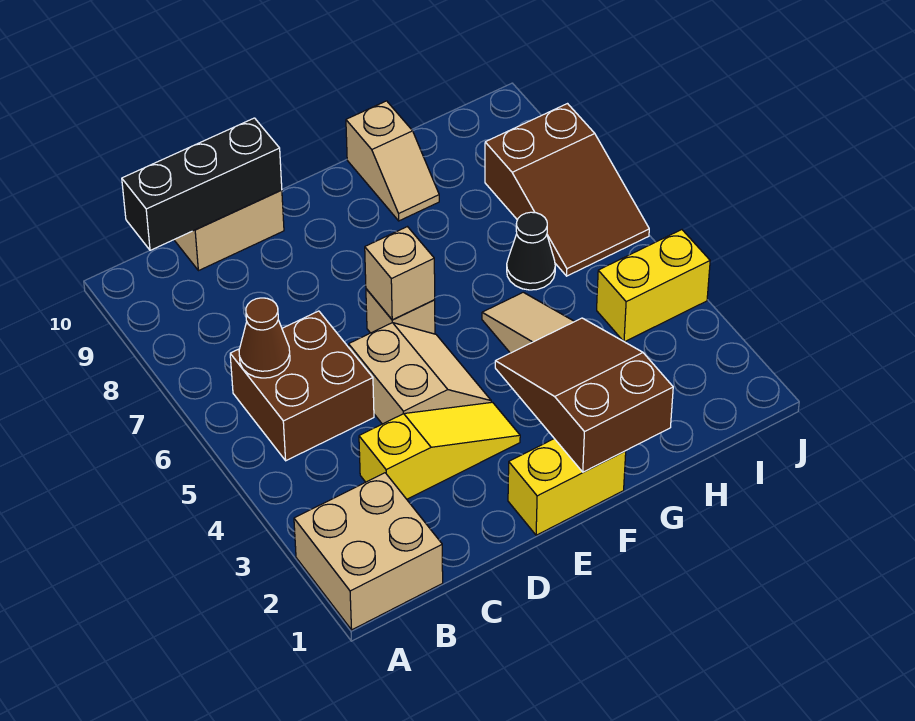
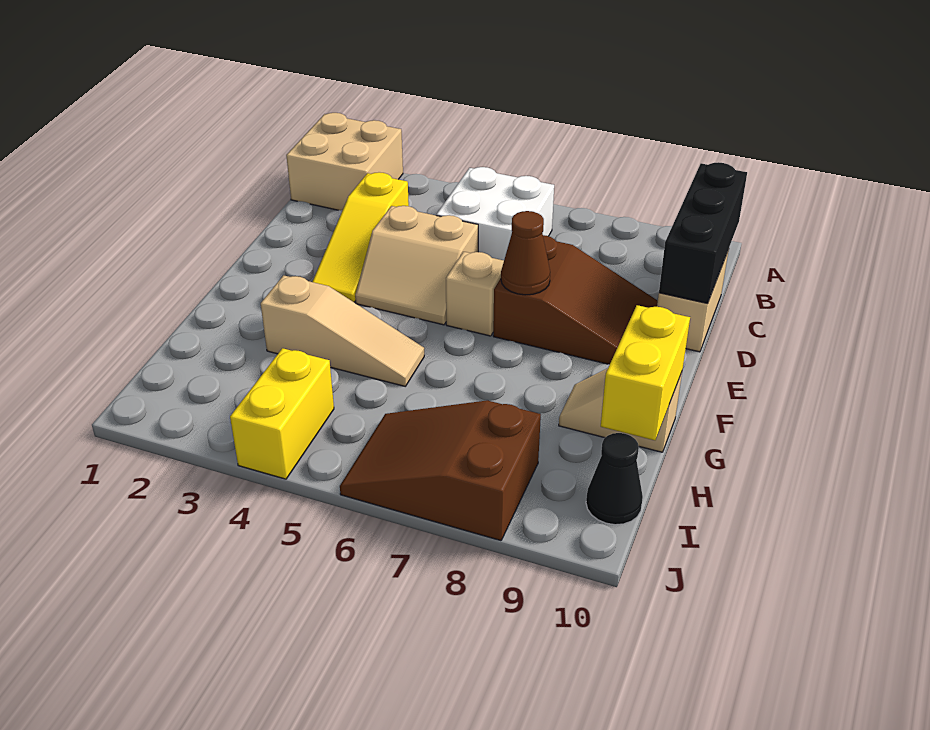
brown 2x2 brick [230,311,374,461] -> white 2x2 brick [436,167,554,260]
brown 1x1 cone [239,298,290,378] -> brown 1x1 cone moved to [501,211,550,295]
yellow 1x2 brick [508,439,626,535] -> yellow 1x2 brick moved to [601,305,690,440]
tan 1x1 brick [365,227,435,320] -> none
brown 2x3 slope [495,318,673,472] -> brown 2x3 slope moved to [493,235,658,365]
black 1x1 cone [507,212,555,290] -> black 1x1 cone moved to [586,433,643,525]

